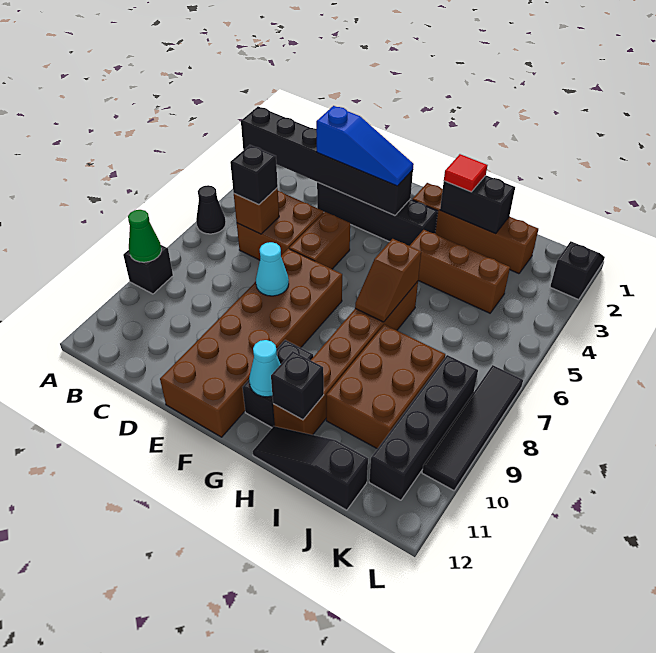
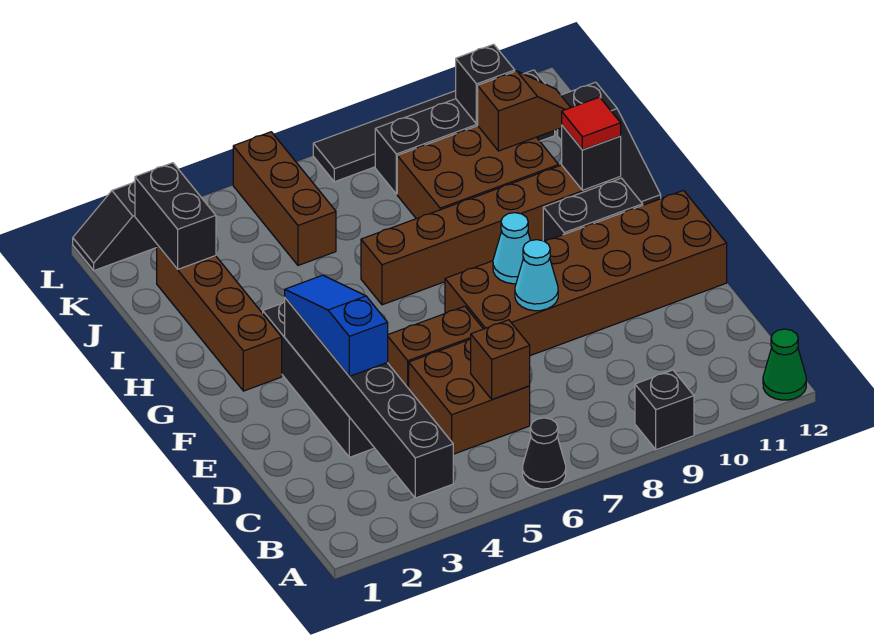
green 1x1 cone [128,210,161,262] -> green 1x1 cone moved to [763,329,806,400]
black 1x1 brick [230,145,278,205] -> black 1x1 brick moved to [456,44,515,124]
cyan 1x1 cone [249,340,281,397] -> cyan 1x1 cone moved to [493,213,531,284]
black 1x2 brick [440,175,515,234] -> black 1x2 brick moved to [135,163,216,269]
red 1x1 tile [444,154,488,192] -> red 1x1 tile moved to [562,97,621,150]
brown 1x3 brick [410,230,510,313] -> brown 1x3 brick moved to [233,132,336,265]
brown 1x2 slope [355,239,421,322] -> brown 1x2 slope moved to [478,71,571,151]

